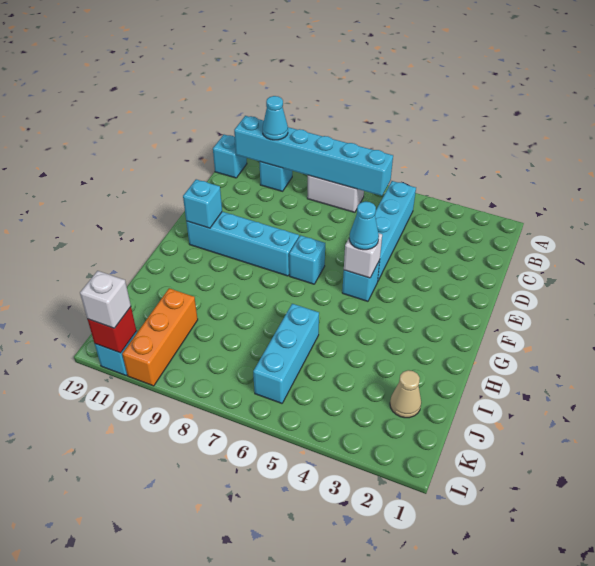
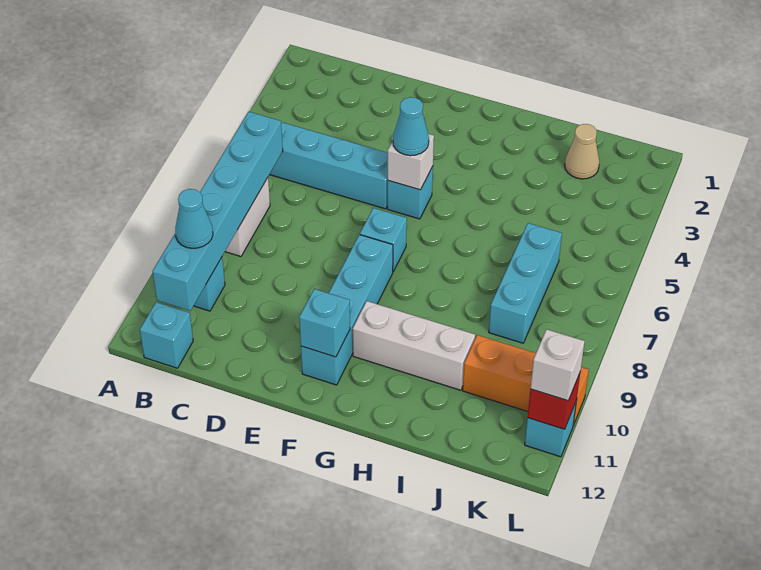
none -> white 1x3 brick [353,301,475,390]
cyan 1x3 brick [253,304,319,403] -> cyan 1x3 brick turned to [489,223,562,343]

